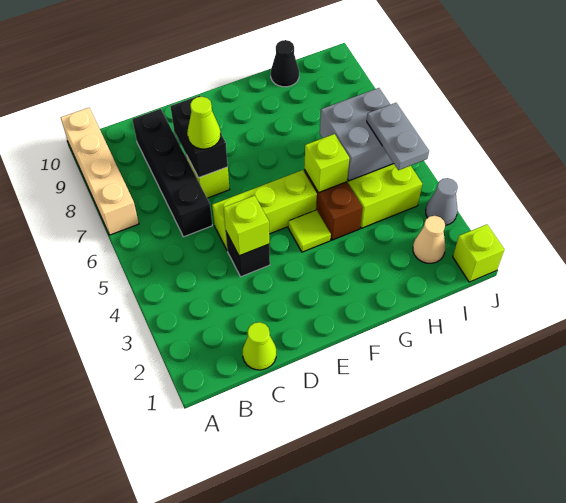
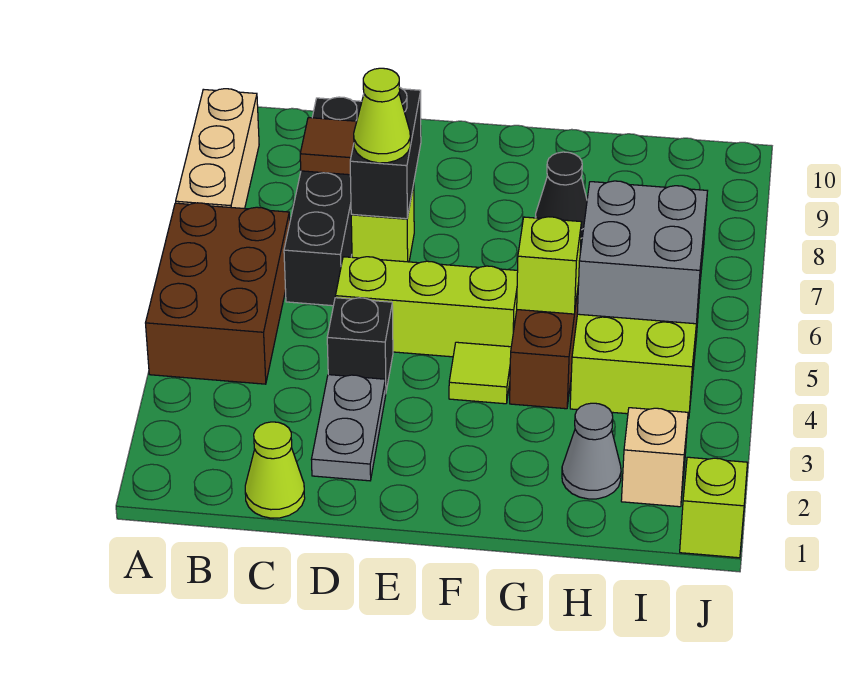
none -> brown 2x3 brick [146,203,290,384]
tan 1x4 brick [60,108,139,235] -> tan 1x3 brick [176,89,259,209]
none -> brown 1x1 tile [300,118,357,175]
lime 1x1 brick [223,195,269,256] -> none
black 1x1 cone [271,40,299,87] -> black 1x1 cone moved to [535,152,587,238]
tan 1x1 cone [413,216,445,263] -> tan 1x1 brick [621,408,688,507]
grey 1x2 plate [367,103,429,170] -> grey 1x2 plate moved to [311,375,386,481]
grey 1x1 cone [426,178,458,225] -> grey 1x1 cone moved to [562,403,621,499]

